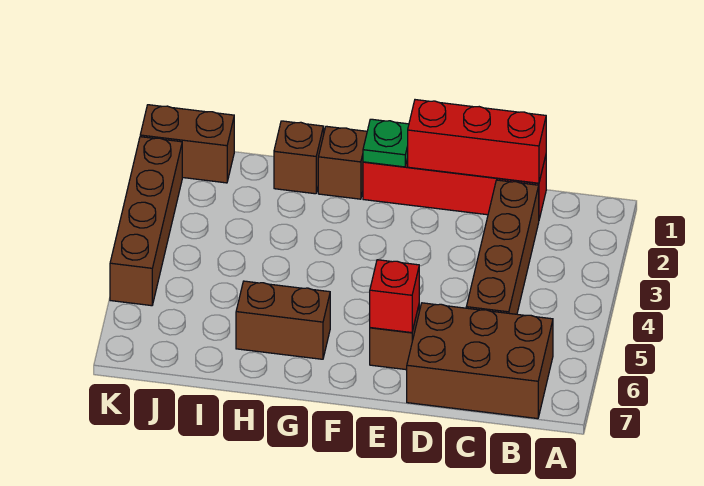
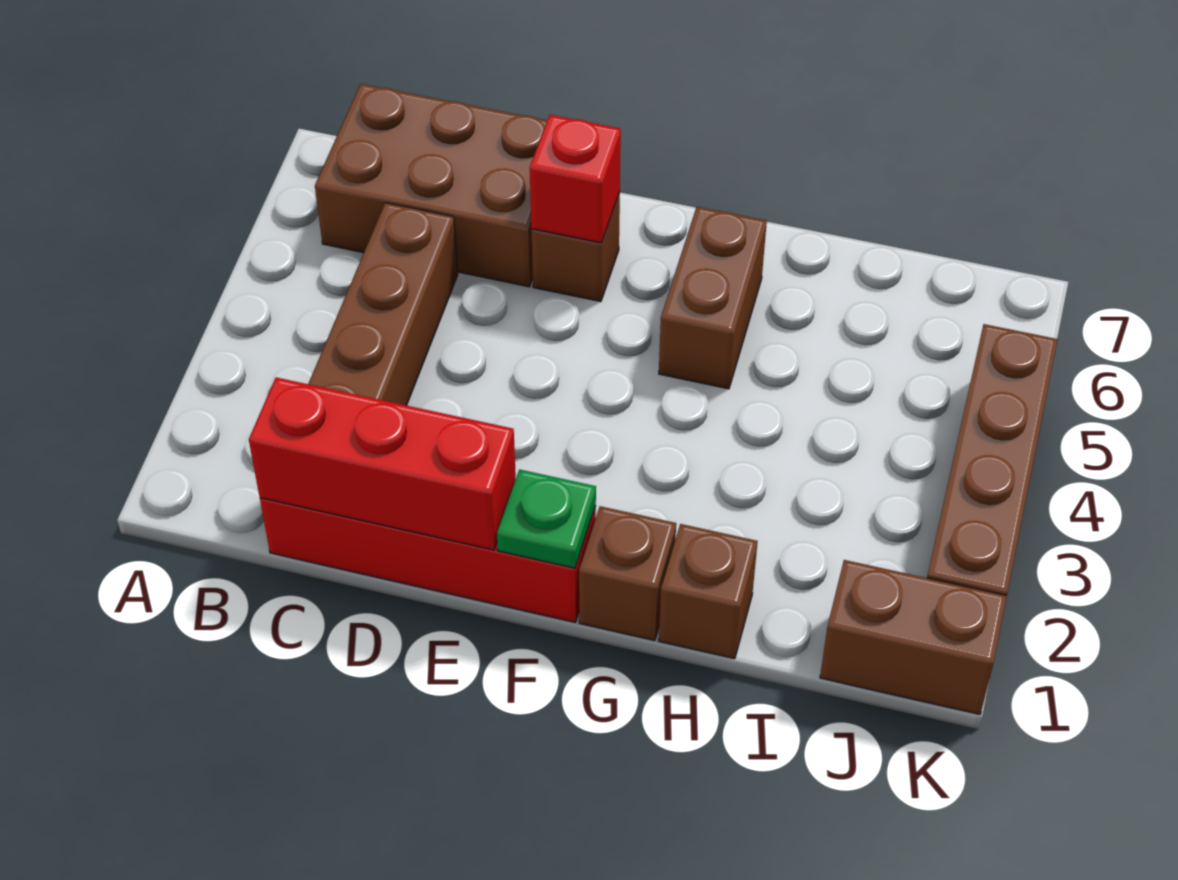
brown 1x2 brick [236,281,330,359] -> brown 1x2 brick turned to [659,207,767,389]

